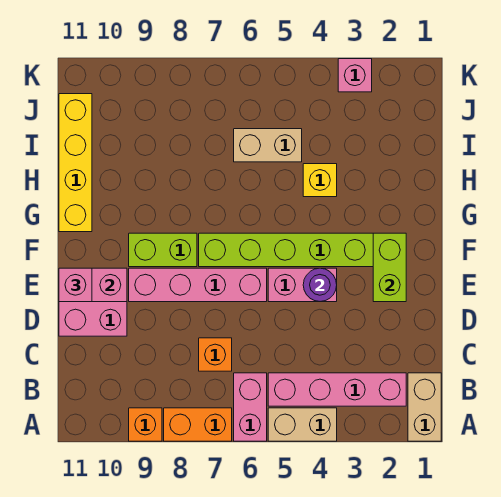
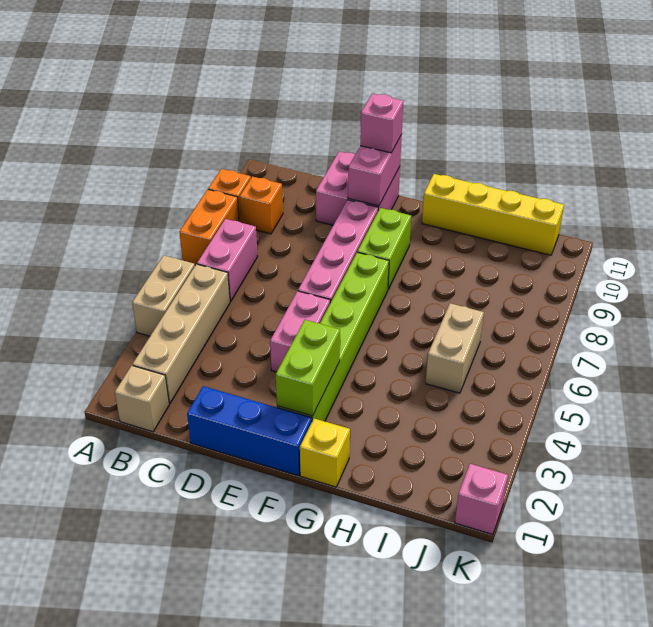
tan 1x2 brick [408,373,441,441] -> tan 1x1 brick [115,366,169,432]
pink 1x2 brick [234,373,267,441] -> pink 1x2 brick turned to [197,219,258,302]
pink 1x4 brick [268,373,406,406] -> tan 1x4 brick [132,264,230,404]
orange 1x1 brick [199,338,232,371] -> orange 1x1 brick moved to [240,177,283,234]
none -> blue 1x3 brick [187,386,312,476]
lime 1x2 brick [373,233,406,302] -> lime 1x2 brick turned to [276,320,340,416]
purple 1x1 round brick [303,268,337,302] -> none
yellow 1x1 brick [303,164,337,197] -> yellow 1x1 brick moved to [300,418,350,487]
pink 1x1 brick [338,59,372,92] -> pink 1x1 brick moved to [455,464,508,535]

